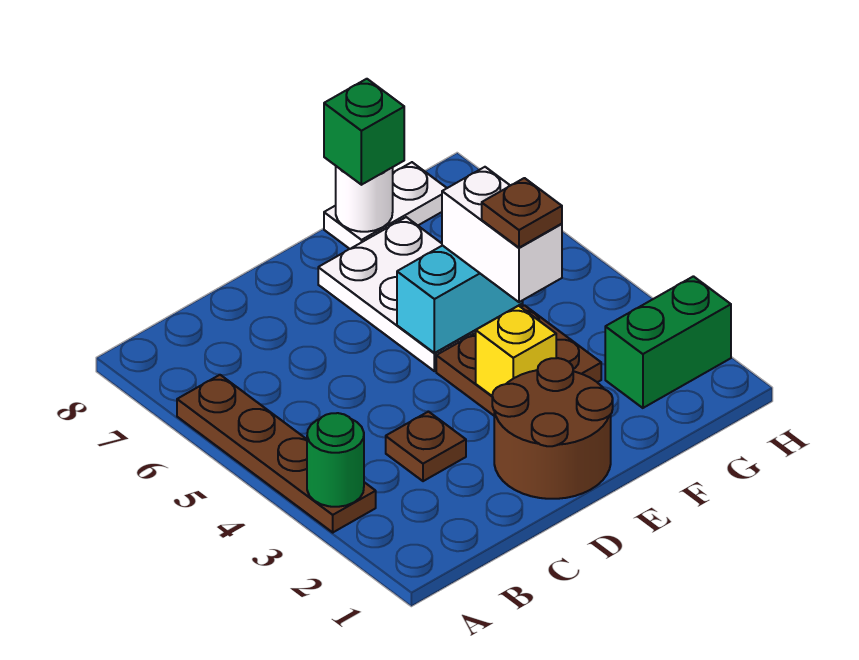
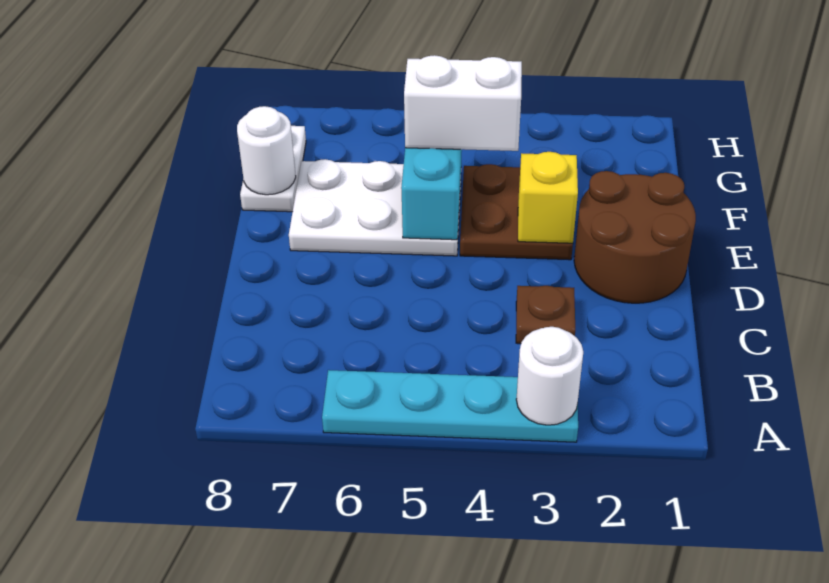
brown 1x4 plate [177,375,376,532] -> cyan 1x4 plate [322,370,578,442]
green 1x1 round brick [307,413,364,507] -> white 1x1 round brick [516,327,583,425]
brown 1x1 plate [482,178,562,248] -> none
green 1x1 brick [324,79,404,185] -> none
green 1x2 brick [605,276,731,408] -> none

